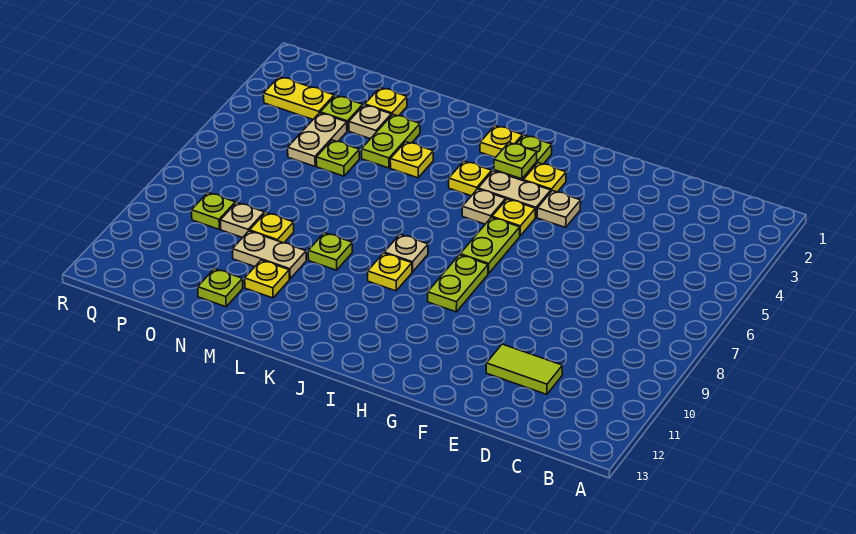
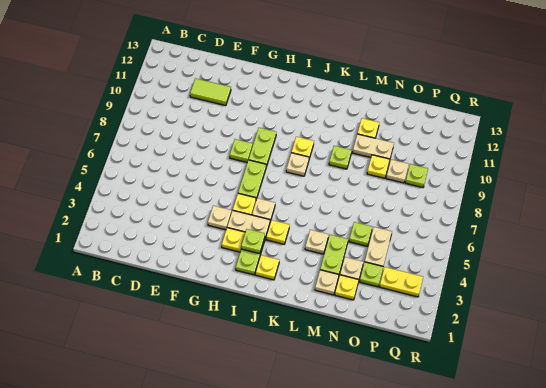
yellow 1x1 plate [390,142,433,178] -> tan 1x1 plate [305,230,329,254]
none -> tan 1x1 plate [315,270,339,295]
lime 1x1 plate [198,269,243,307] -> lime 1x1 plate moved to [230,139,253,163]

